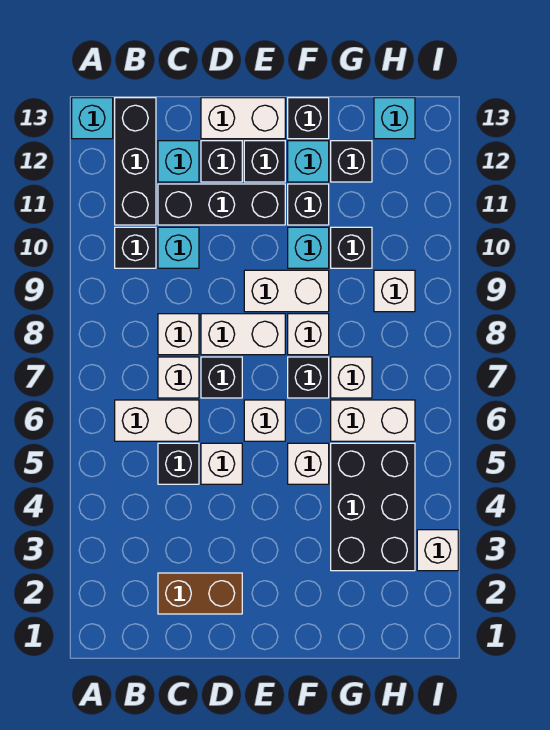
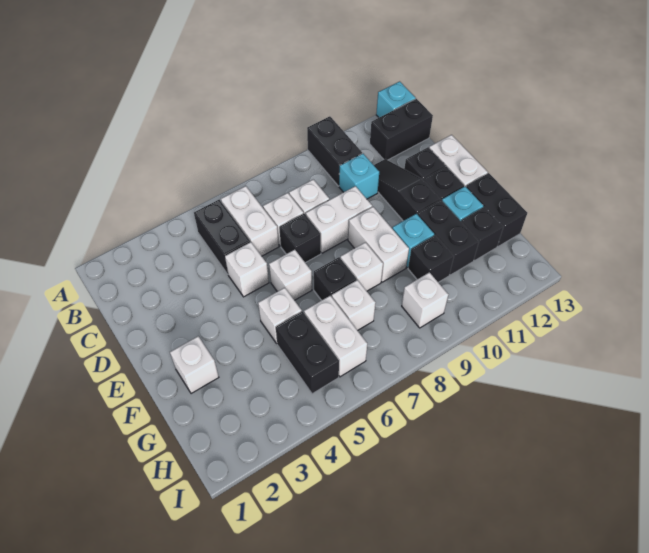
black 1x1 brick [115,227,156,268] -> black 1x2 brick [307,116,362,186]
black 1x3 brick [115,98,156,225] -> black 1x2 brick [370,99,433,160]
brown 1x2 brick [158,573,242,614] -> none
black 1x1 brick [158,443,199,484] -> black 1x2 brick [194,199,250,274]
black 1x3 brick [158,184,285,225] -> black 1x3 slope [374,159,440,221]
cyan 1x1 brick [158,141,199,182] -> none
white 1x2 brick [201,314,285,355] -> white 1x2 brick turned to [306,186,372,253]
black 1x1 brick [288,184,329,225] -> black 1x2 brick [417,200,479,275]
black 1x1 brick [288,98,329,139] -> black 1x2 brick [466,173,527,246]
black 2x3 brick [331,443,415,571] -> black 1x2 brick [276,312,339,394]
cyan 1x1 brick [374,98,415,139] -> none
white 1x1 brick [417,530,458,571] -> white 1x1 brick moved to [170,336,219,394]

